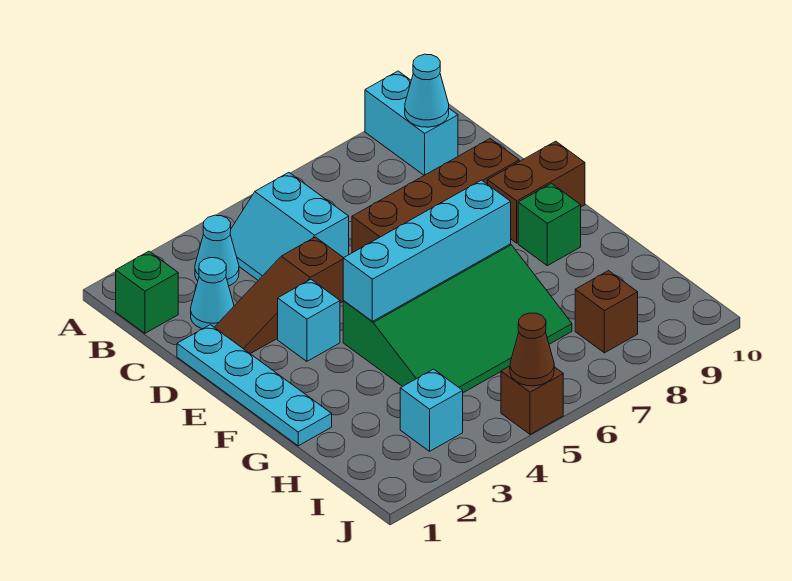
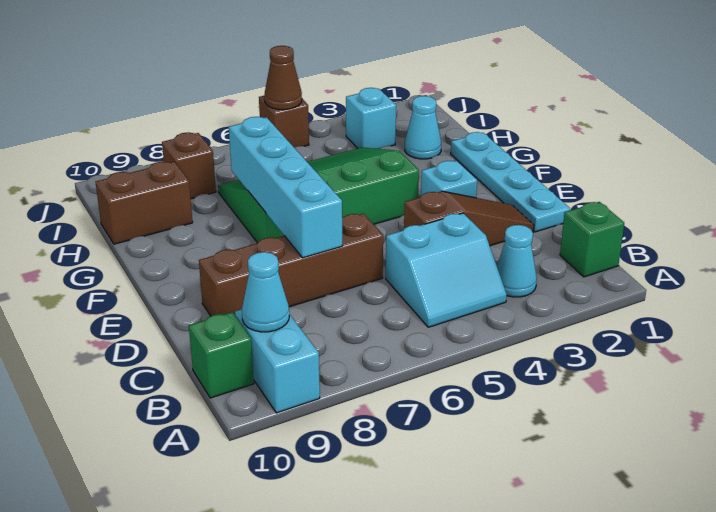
cyan 2x2 slope [230,173,349,280] -> cyan 2x2 slope turned to [386,213,507,327]
cyan 1x1 cone [191,258,234,329] -> cyan 1x1 cone moved to [405,96,441,159]
brown 1x2 brick [488,141,585,243] -> brown 1x2 brick moved to [96,162,193,244]
cyan 1x4 brick [343,180,511,321] -> cyan 1x4 brick turned to [229,117,342,258]
green 1x1 brick [518,184,581,266] -> green 1x1 brick moved to [189,312,254,398]

